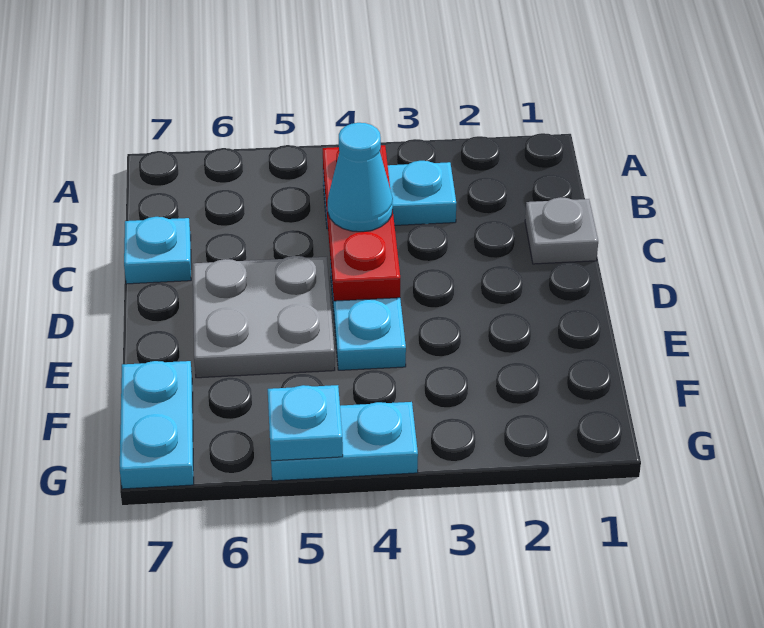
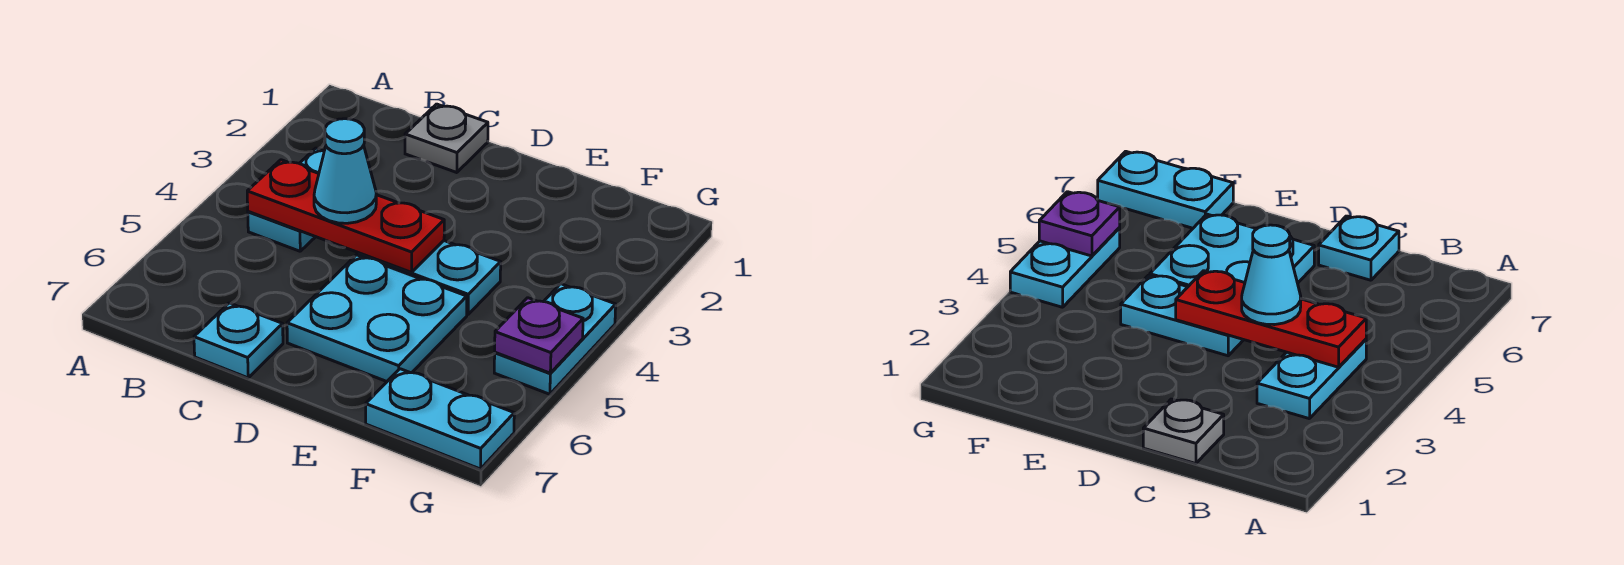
grey 2x2 plate [193,256,335,378] -> cyan 2x2 plate [287,255,467,381]
cyan 1x1 plate [268,385,343,461] -> purple 1x1 plate [495,298,583,373]

